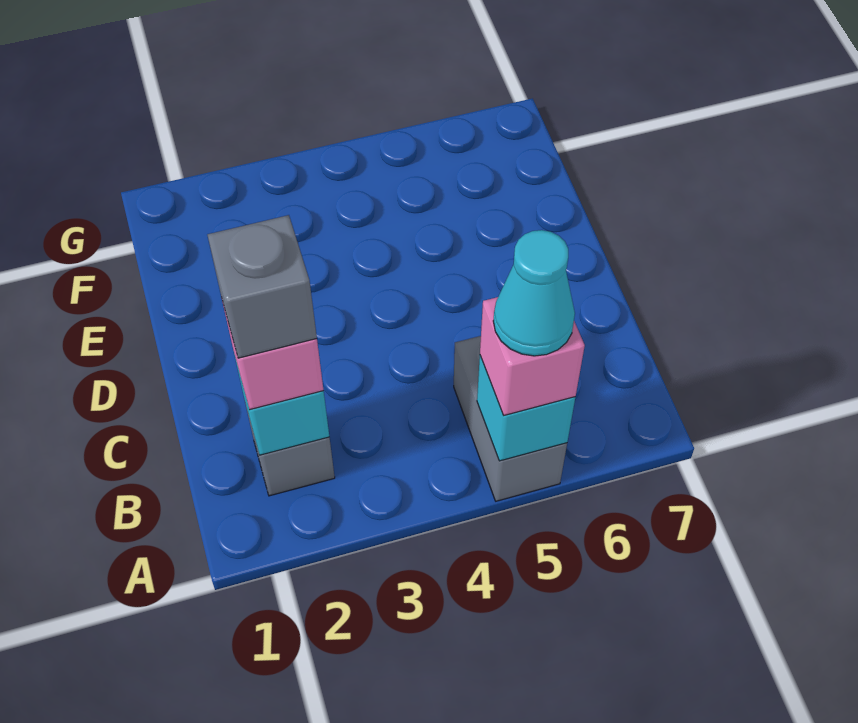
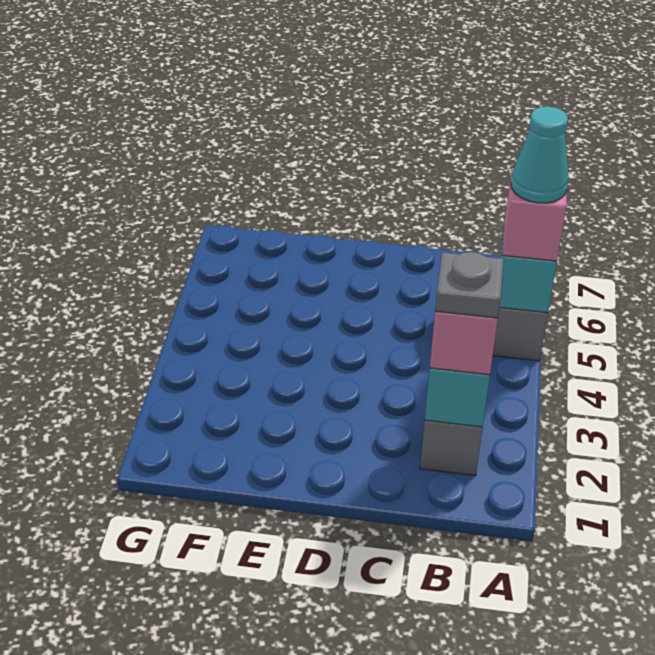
grey 1x1 brick [208,215,317,358] -> grey 1x1 plate [435,252,504,318]

